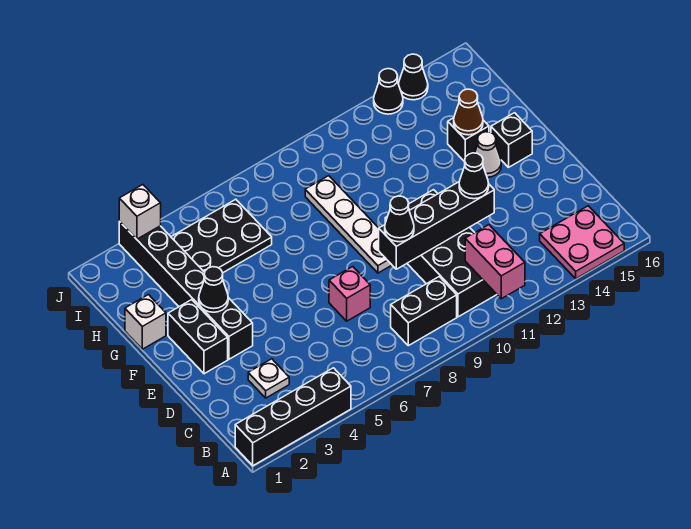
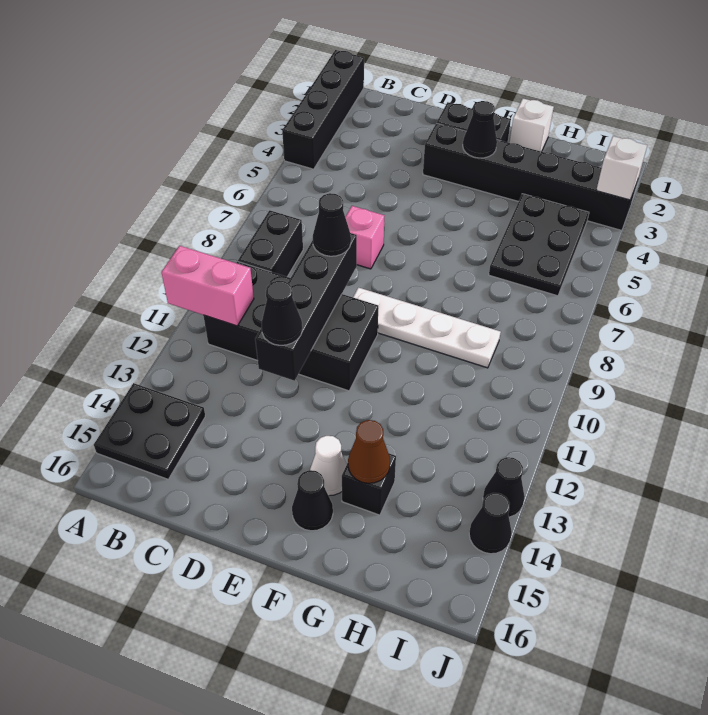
pink 2x2 plate [540,206,624,279] -> black 2x2 plate [94,383,205,479]
white 1x1 plate [248,359,289,398] -> none
black 1x1 brick [491,113,532,167] -> black 1x1 cone [292,470,333,531]

